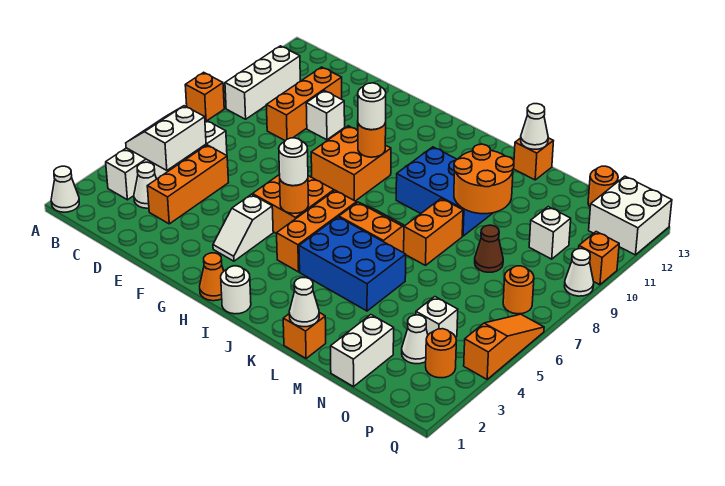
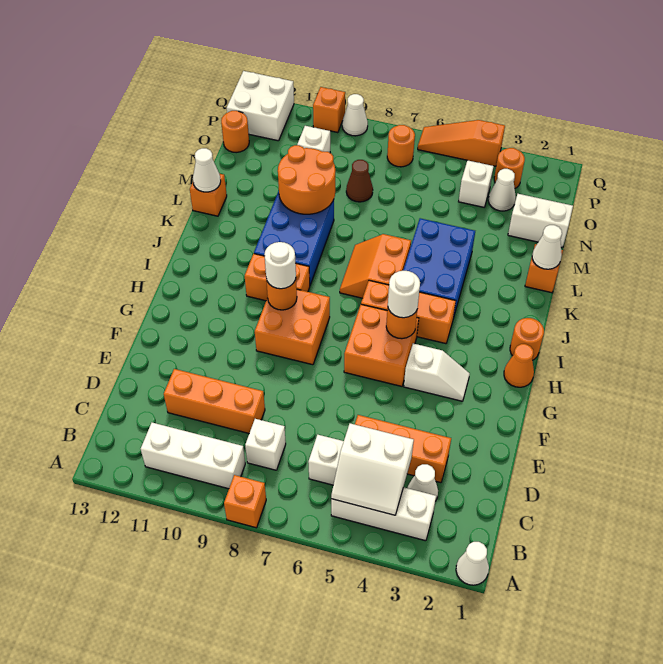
white 1x1 brick [306,91,345,140] -> white 1x1 brick moved to [245,419,286,470]
white 1x1 round brick [221,266,251,314] -> orange 1x1 round brick [510,318,544,360]
orange 1x2 brick [403,198,463,265] -> orange 1x2 brick moved to [245,254,310,301]

